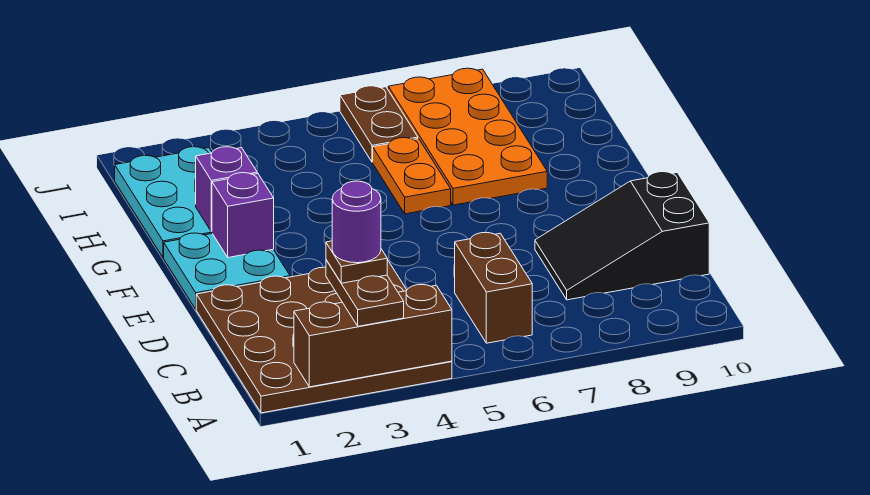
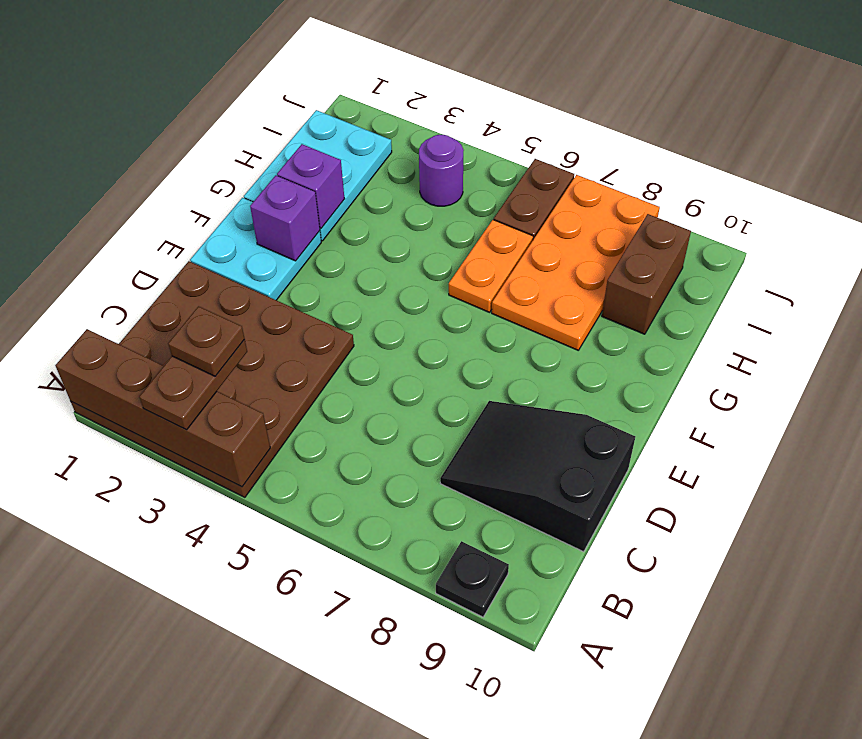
brown 1x3 brick [294,284,452,387] -> brown 1x4 brick [55,329,270,487]
none -> black 1x1 plate [436,541,509,617]
purple 1x1 round brick [332,181,381,263] -> purple 1x1 round brick moved to [419,135,464,206]
brown 1x2 brick [455,232,532,343] -> brown 1x2 brick moved to [602,214,691,334]

